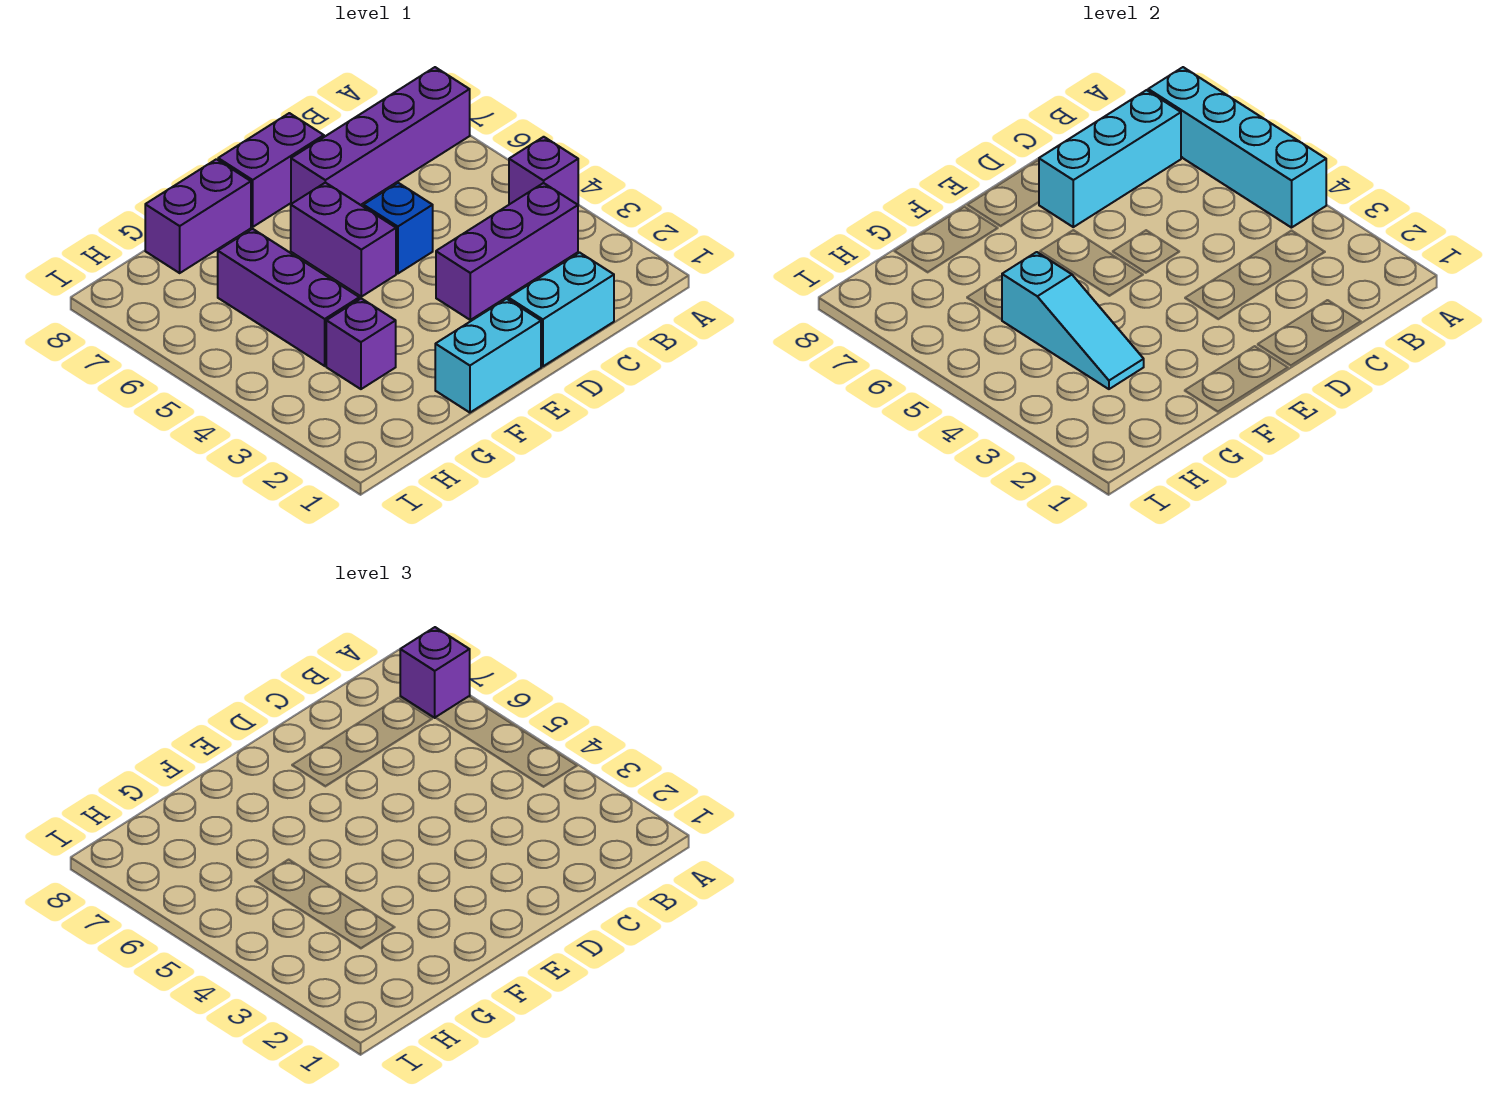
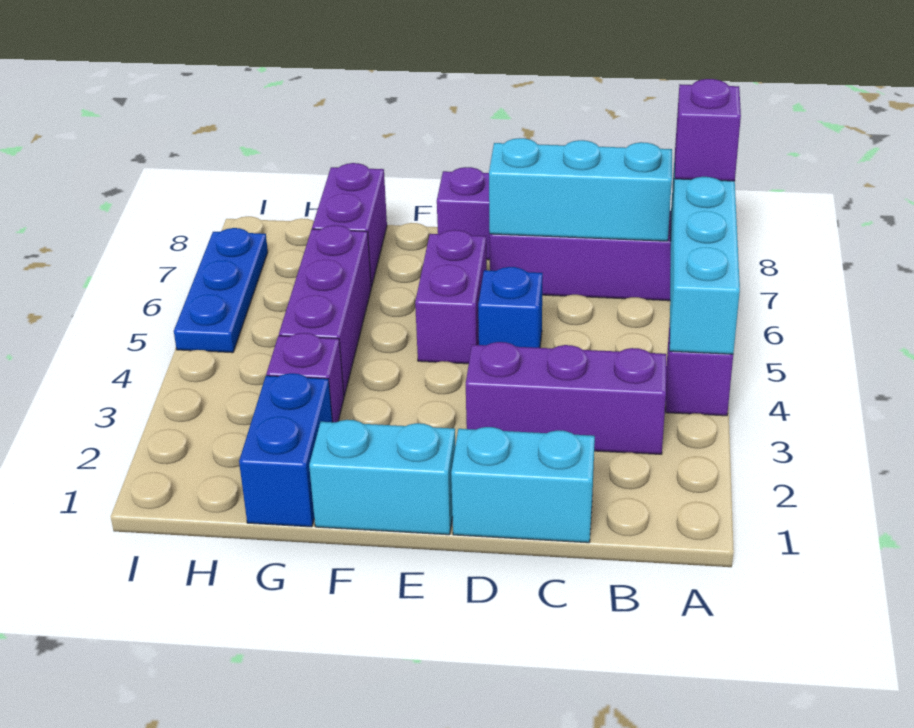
purple 1x2 brick [145,159,251,273] -> purple 1x2 brick turned to [312,163,387,287]
none -> blue 1x2 brick [239,373,332,527]
cyan 1x3 slope [1002,252,1144,389] -> none
none -> blue 1x3 plate [174,228,268,353]

